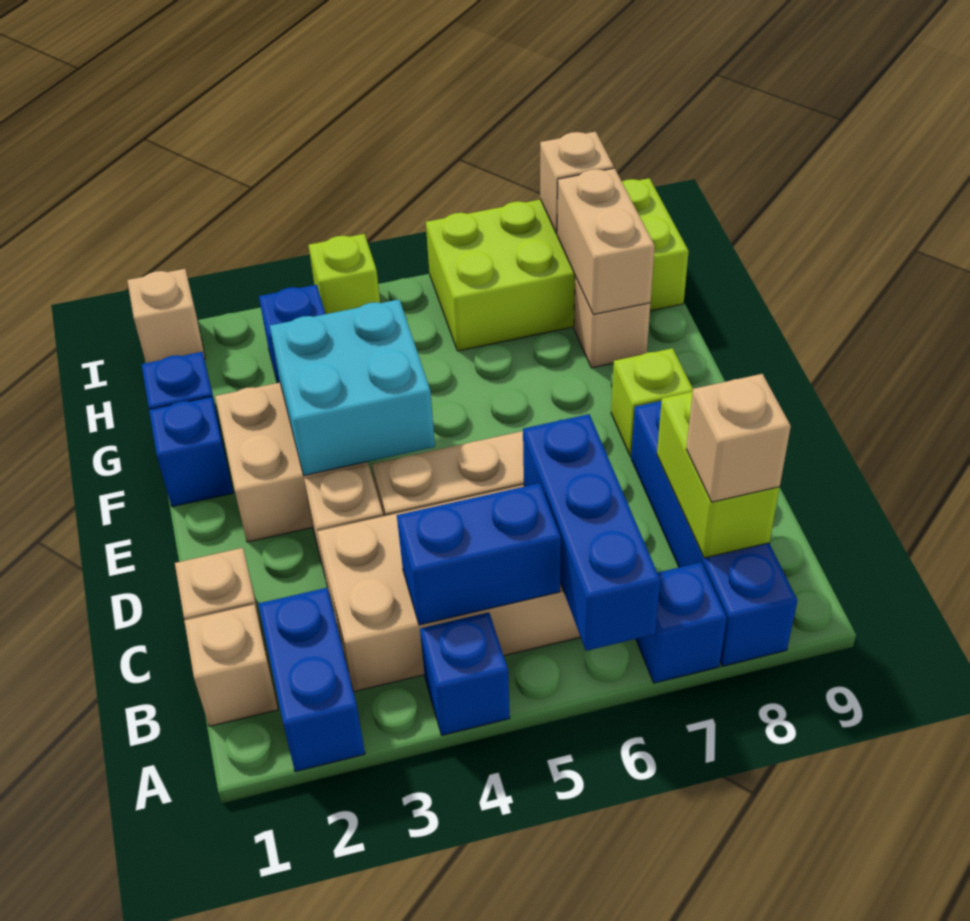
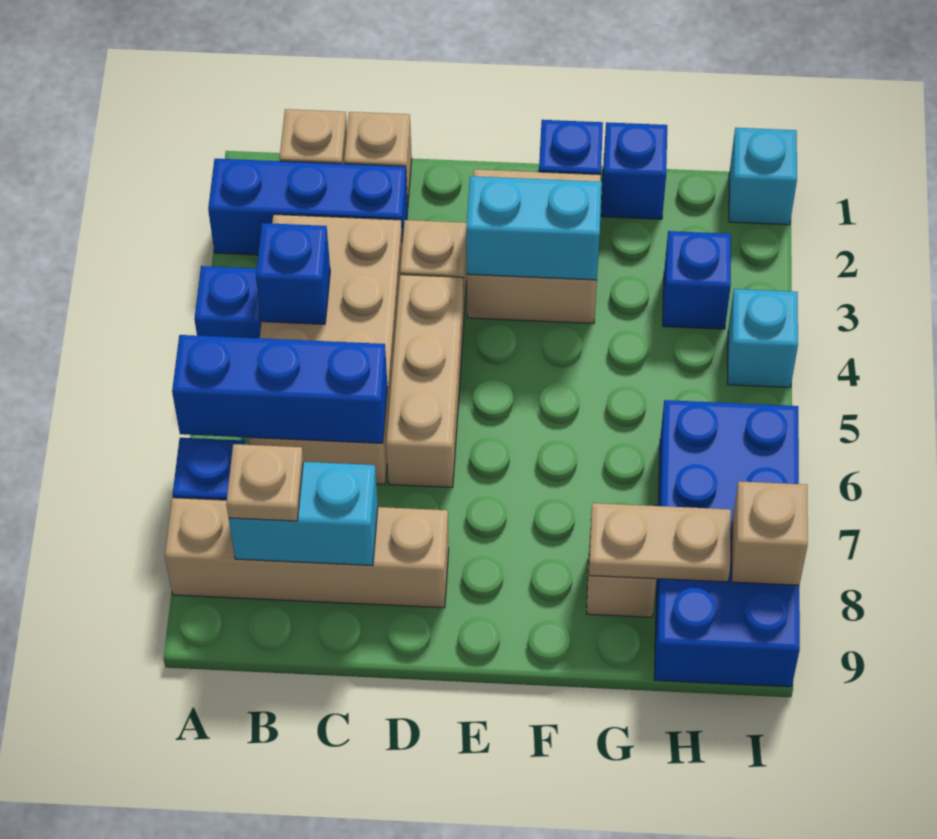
blue 1x2 brick [258,588,365,771] -> blue 1x3 brick [208,159,408,255]
blue 1x4 brick [631,401,798,666] -> tan 1x4 brick [165,498,449,608]
blue 1x2 brick [397,483,561,625] -> blue 1x1 brick [256,223,330,324]
lime 1x2 brick [657,392,780,558] -> cyan 1x2 brick [229,462,378,566]
tan 1x1 brick [686,374,791,502] -> tan 1x1 plate [226,444,303,521]
cyan 2x2 brick [270,299,435,475] -> cyan 1x2 brick [466,176,602,280]
lime 1x1 brick [611,348,693,457] -> none
tan 1x2 brick [557,168,655,315] -> tan 1x2 plate [589,503,731,582]
lime 2x4 brick [426,178,689,351] -> blue 2x4 brick [654,400,800,687]
tan 1x1 brick [127,269,205,363] -> cyan 1x1 brick [729,128,797,225]
lime 1x1 brick [309,234,380,314] -> cyan 1x1 brick [727,289,798,388]

